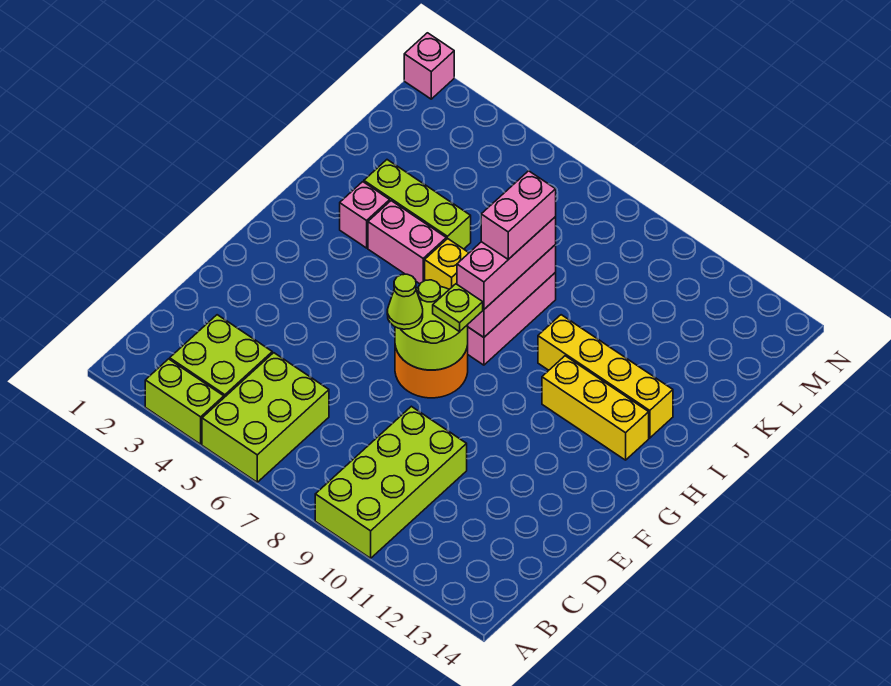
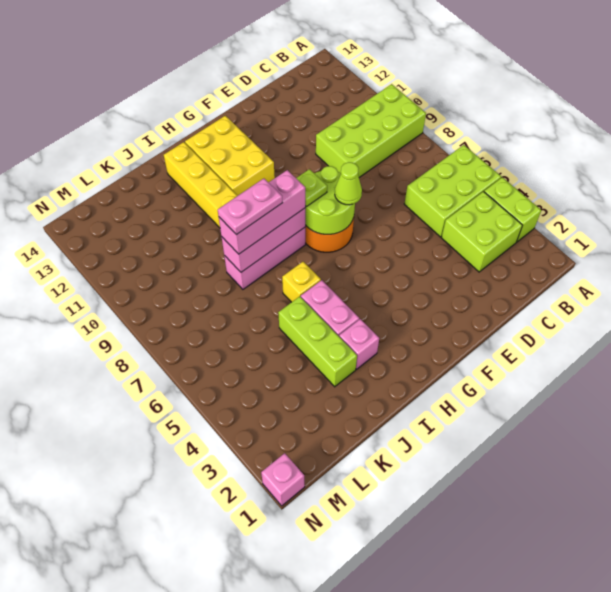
yellow 1x3 brick [542,356,649,460] -> yellow 2x3 brick [185,116,275,196]
pink 1x2 brick [481,171,556,259] -> pink 1x2 plate [218,179,282,235]

